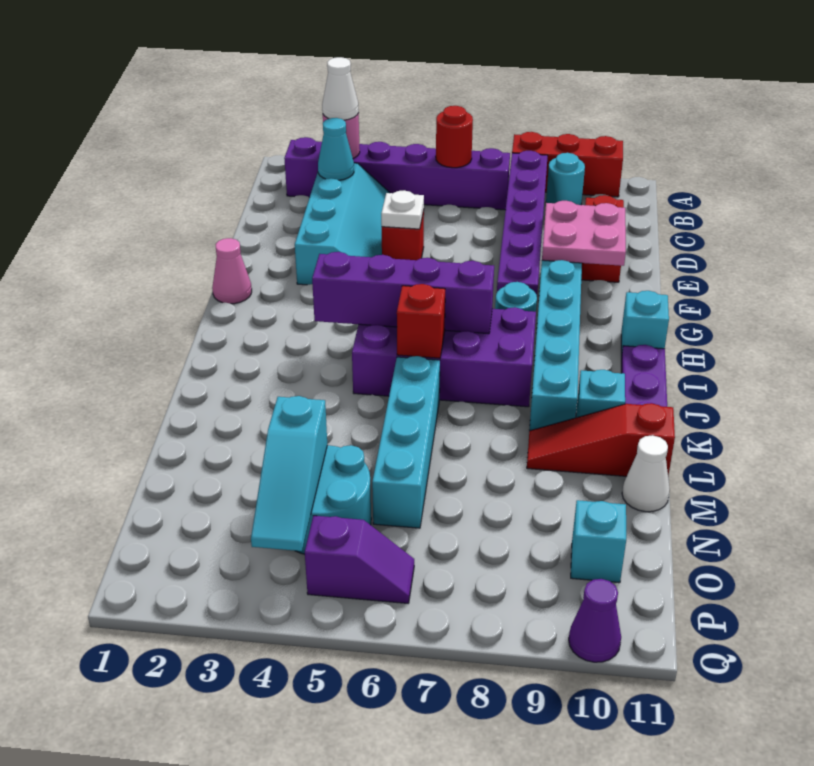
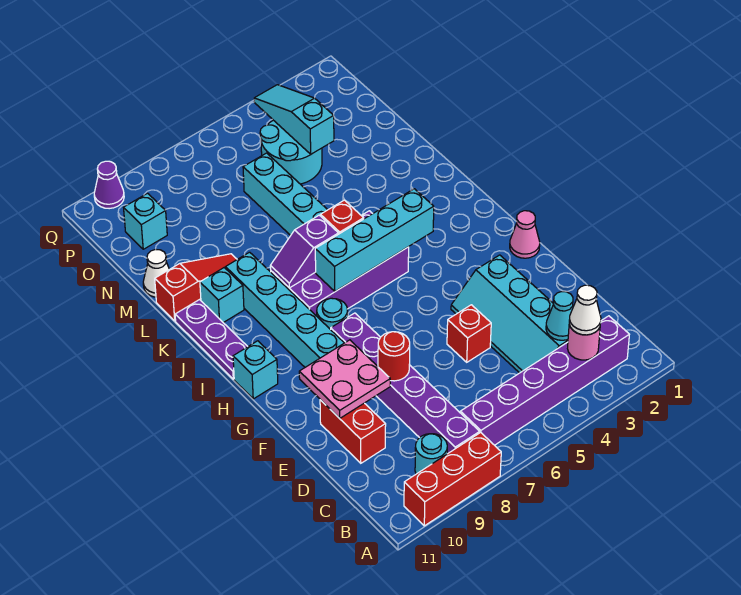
red 1x1 round brick [436,106,473,168] -> red 1x1 round brick moved to [378,332,410,381]
white 1x1 plate [381,190,424,229] -> none
purple 1x4 brick [312,252,494,334] -> cyan 1x4 brick [315,189,434,291]
purple 1x2 slope [305,516,414,603] -> purple 1x2 slope moved to [270,215,338,288]

